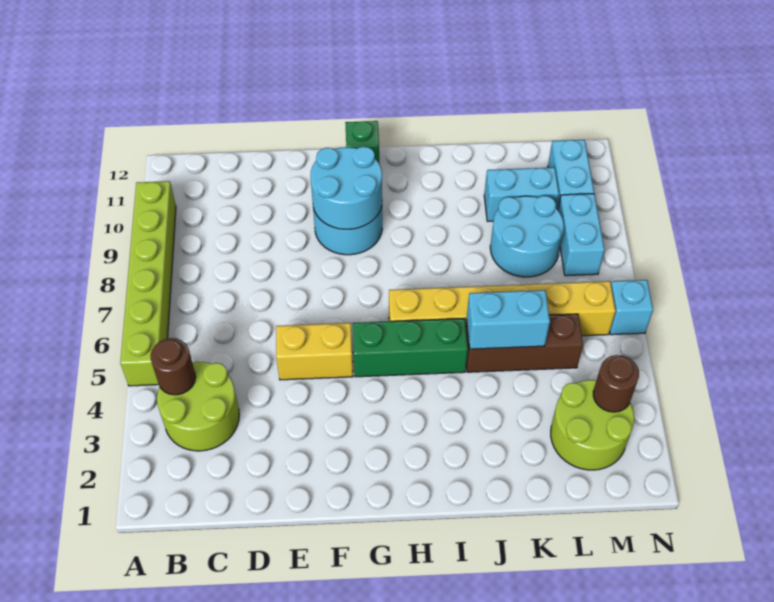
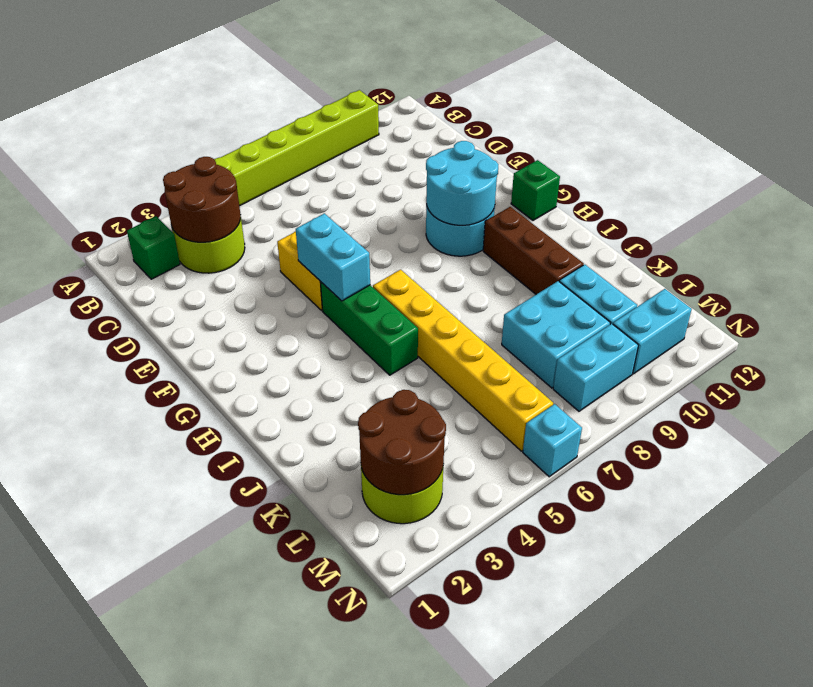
none -> green 1x1 brick [127,216,180,279]
brown 1x1 round brick [150,338,196,395] -> brown 2x2 round brick [163,157,241,242]
brown 1x3 brick [466,314,583,372] -> brown 1x3 brick moved to [483,207,584,294]
cyan 1x2 brick [467,290,550,349] -> cyan 1x2 brick moved to [296,213,370,301]
cyan 2x2 round brick [490,196,564,277] -> cyan 2x2 brick [502,281,610,388]
brown 1x1 round brick [593,355,639,412] -> brown 2x2 round brick [358,390,446,495]

